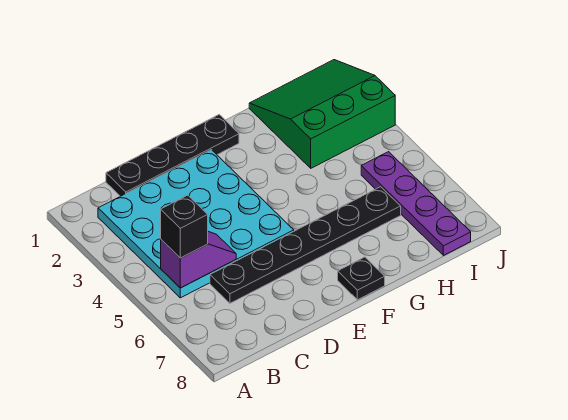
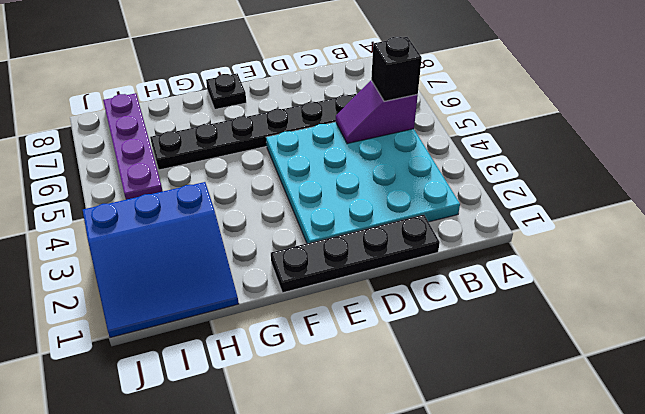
green 3x3 slope [249,60,395,168] -> blue 3x3 slope [83,182,239,338]

